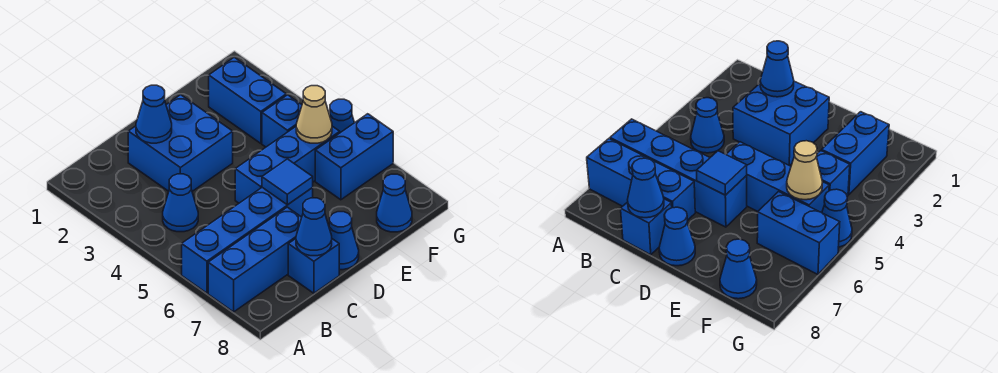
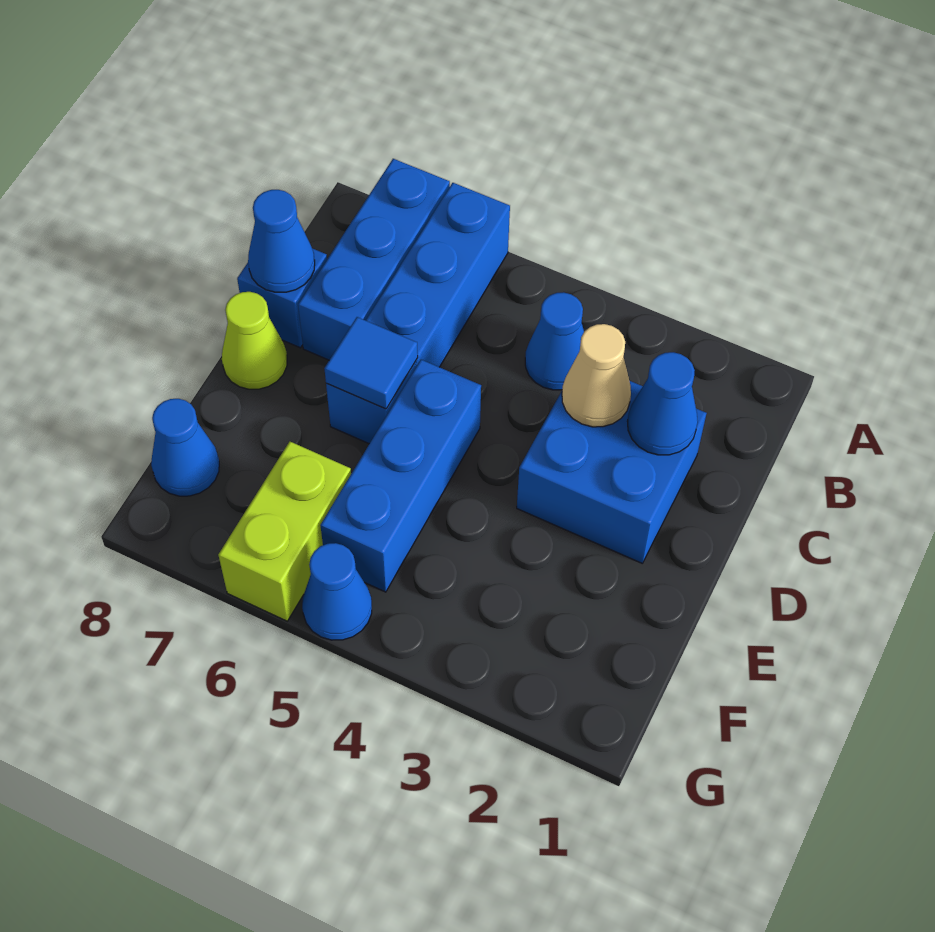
blue 1x1 cone [329,212,359,270] -> lime 1x1 cone [222,292,287,389]
blue 1x2 brick [209,57,286,143] -> none
blue 1x1 brick [262,95,302,147] -> none
tan 1x1 cone [296,86,332,143] -> tan 1x1 cone moved to [562,324,631,427]
blue 1x2 brick [315,114,393,200] -> lime 1x2 brick [218,442,351,621]

